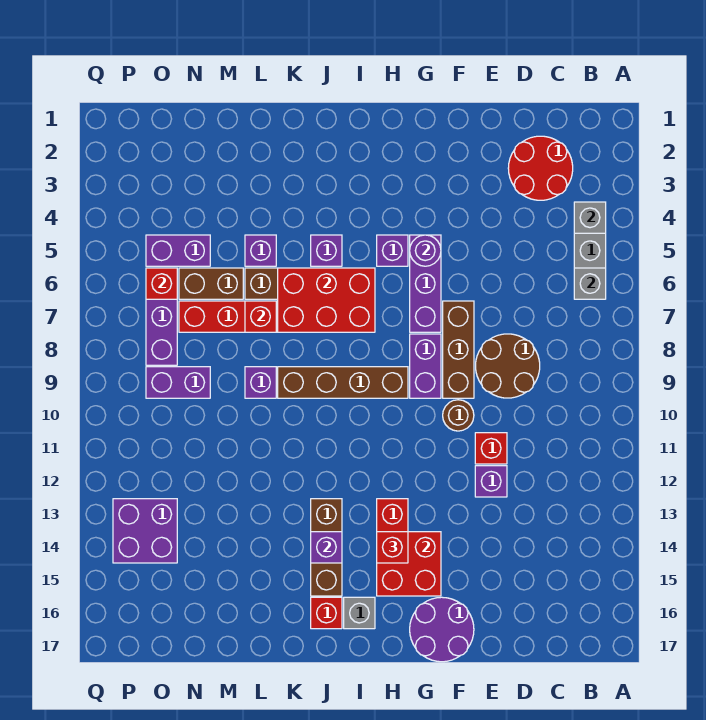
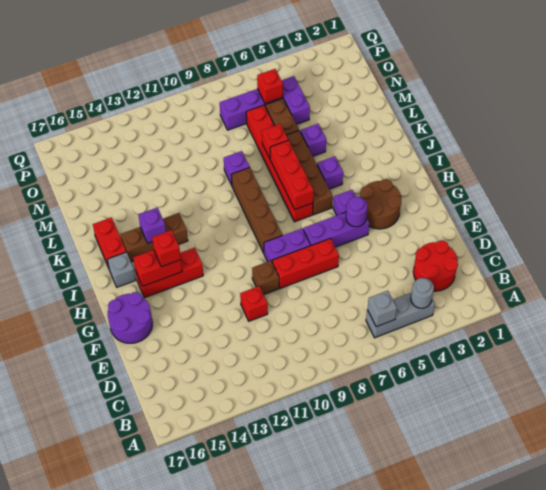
grey 1x1 brick [574,202,606,233] -> grey 1x1 round brick [411,278,434,308]
brown 2x2 round brick [476,334,540,398] -> brown 2x2 round brick moved to [360,179,401,229]
purple 1x1 brick [475,466,507,497] -> none
brown 1x3 brick [443,301,474,398] -> red 1x3 brick [272,238,339,288]
brown 1x1 round brick [443,400,474,431] -> brown 1x1 brick [252,261,279,295]
red 2x2 brick [377,532,441,596] -> red 1x2 brick [133,250,182,286]
red 2x3 brick [278,268,375,332] -> red 1x3 brick [270,140,314,209]
red 1x1 brick [311,597,342,629] -> red 1x2 brick [93,217,126,268]
purple 1x2 brick [146,367,210,398] -> none
purple 2x2 brick [113,499,177,563] -> none

